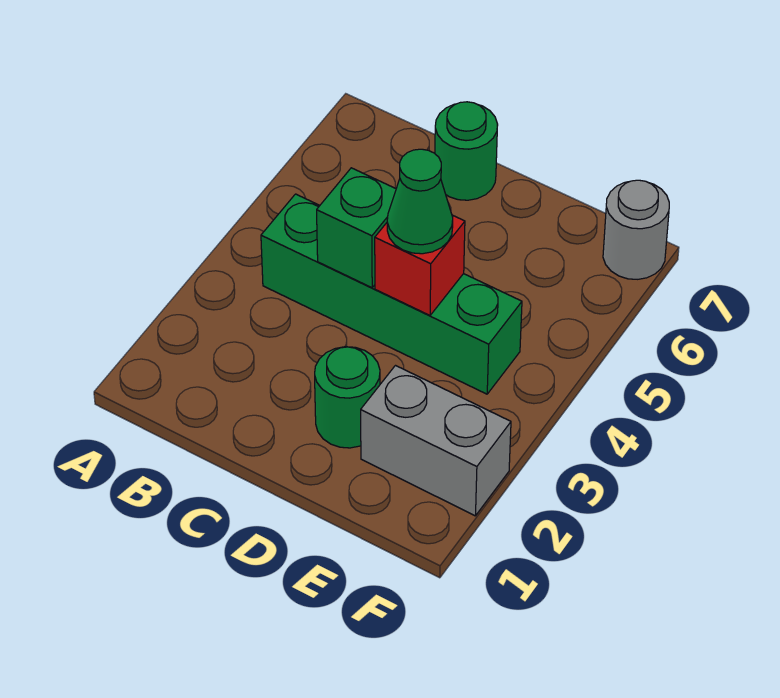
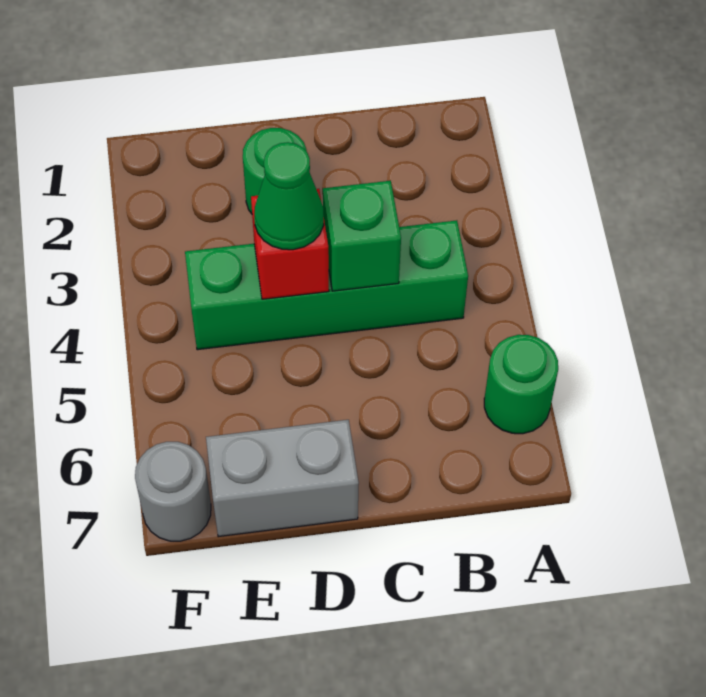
green 1x1 round brick [435,102,498,200] -> green 1x1 round brick moved to [484,335,558,434]
grey 1x2 brick [361,366,511,516] -> grey 1x2 brick moved to [206,420,359,537]

